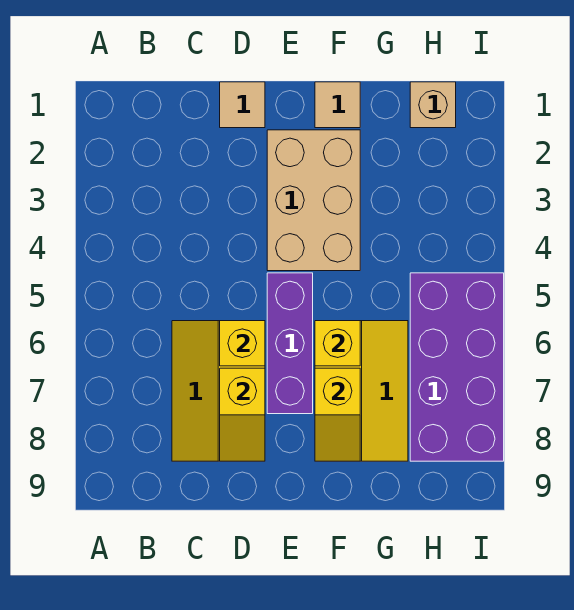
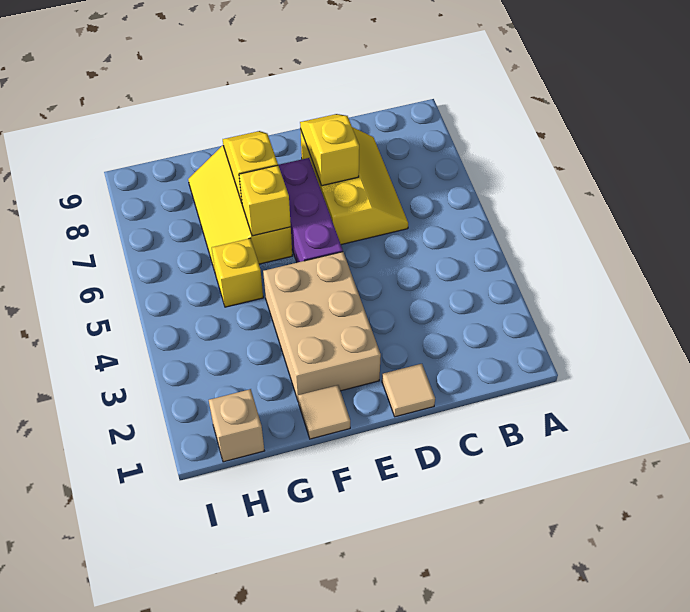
yellow 1x1 brick [220,321,265,366] -> yellow 1x1 brick moved to [212,238,263,307]
purple 2x4 brick [410,273,504,461] -> none

